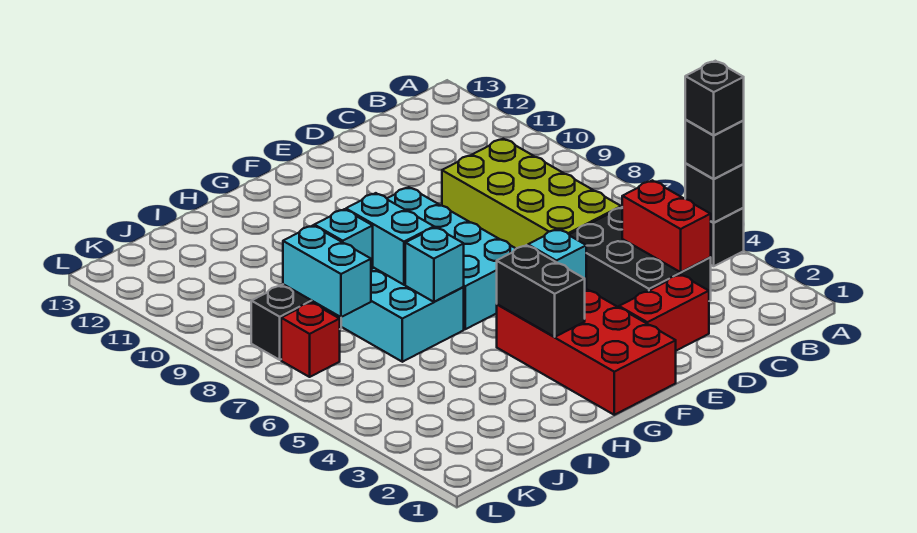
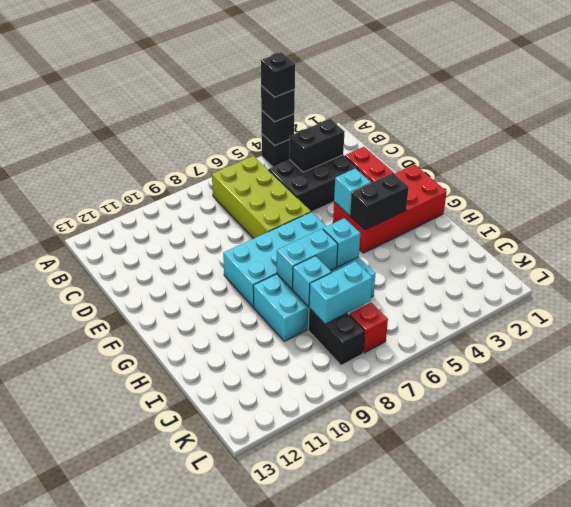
red 1x2 brick [622,180,711,272] -> black 1x2 brick [289,119,345,172]
lime 2x4 brick [442,139,621,248] -> lime 2x4 brick turned to [212,156,311,239]

